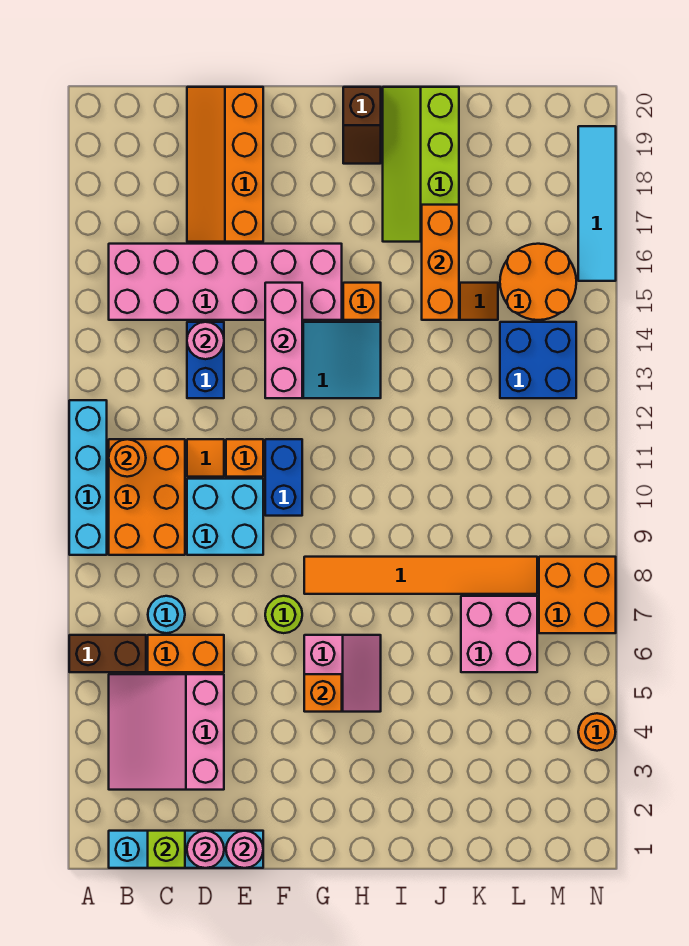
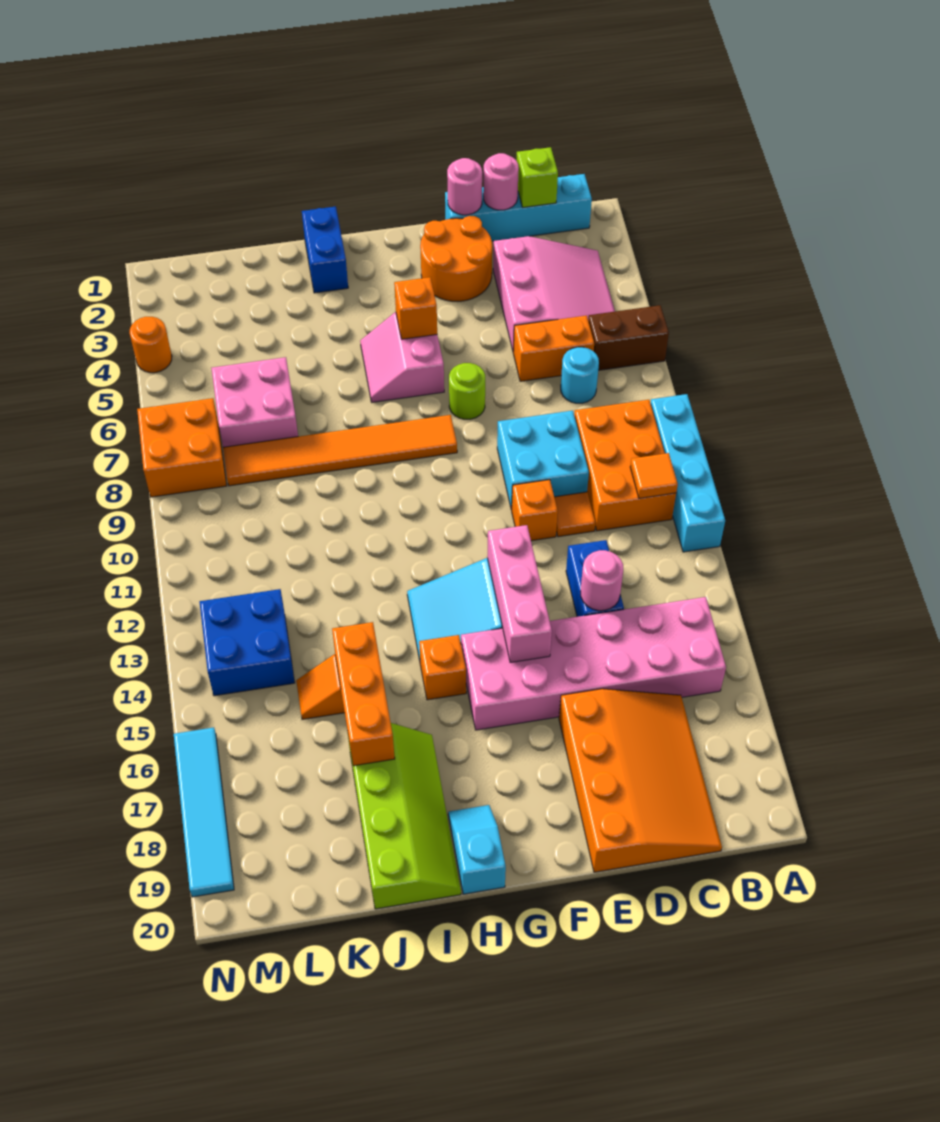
orange 1x1 round brick [109,439,146,477] -> orange 1x1 tile [630,453,678,498]
orange 2x4 slope [187,87,263,242] -> orange 3x4 slope [559,689,722,872]
blue 1x2 brick [265,439,302,516] -> blue 1x2 brick moved to [302,206,348,293]
brown 1x2 slope [343,87,381,164] -> cyan 1x2 slope [448,805,506,894]
orange 2x2 round brick [500,244,576,320] -> orange 2x2 round brick moved to [420,216,492,301]

